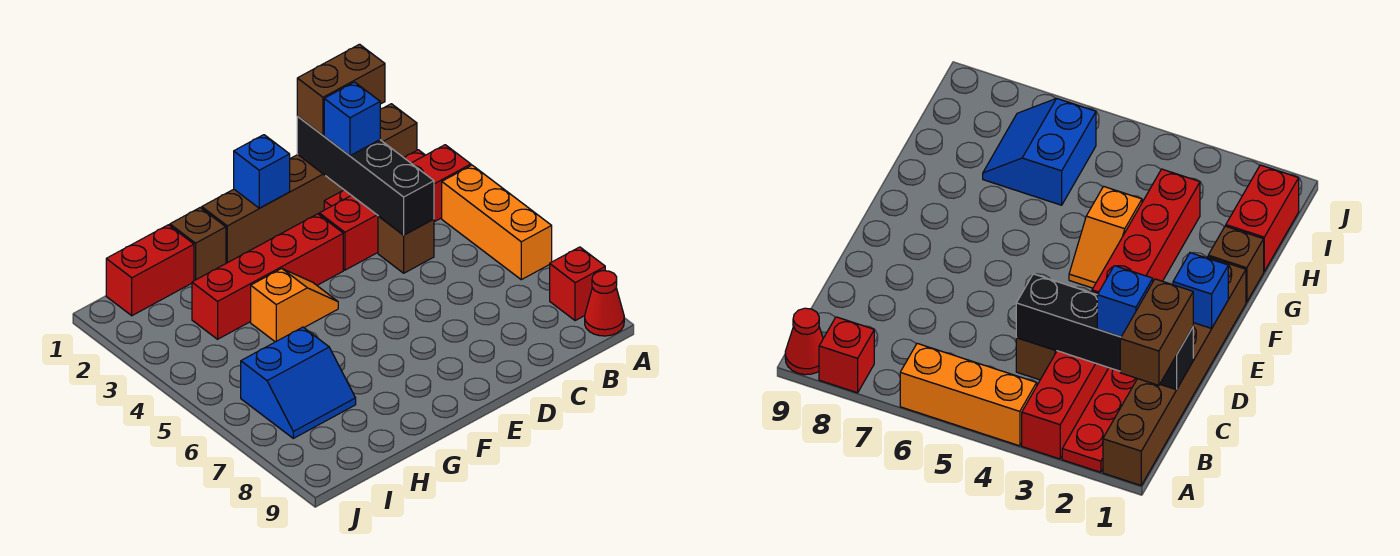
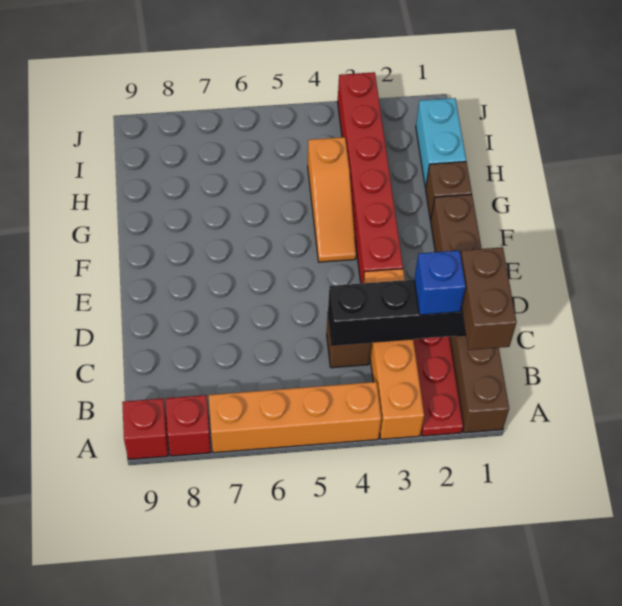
red 1x4 brick [319,145,471,270] -> orange 1x4 brick [363,269,424,439]
orange 1x3 brick [442,165,552,280] -> orange 1x4 brick [209,382,381,453]
red 1x1 cone [585,271,624,336] -> red 1x1 brick [122,398,169,459]
blue 1x1 brick [234,135,290,208] -> none
red 1x4 brick [192,214,343,339] -> red 1x6 brick [338,72,403,283]
orange 1x2 slope [251,269,338,342] -> orange 1x3 slope [308,137,356,262]
red 1x2 brick [106,225,194,316] -> cyan 1x2 brick [416,98,466,188]
blue 2x2 slope [241,327,356,438] -> none

